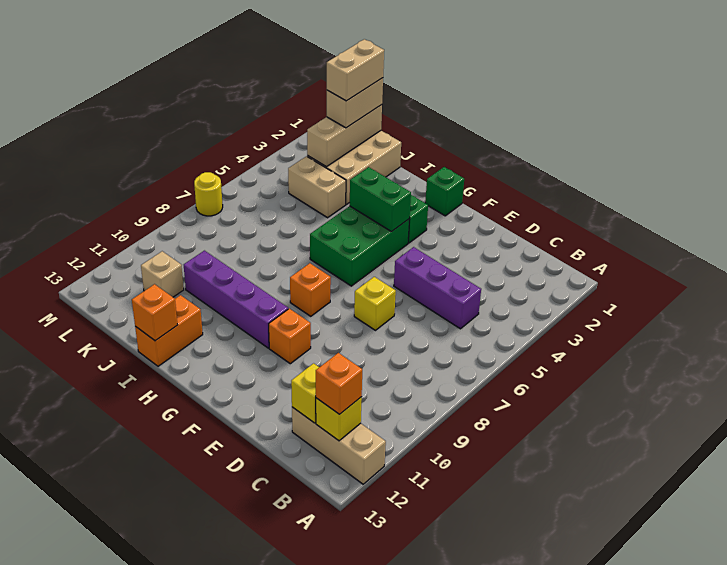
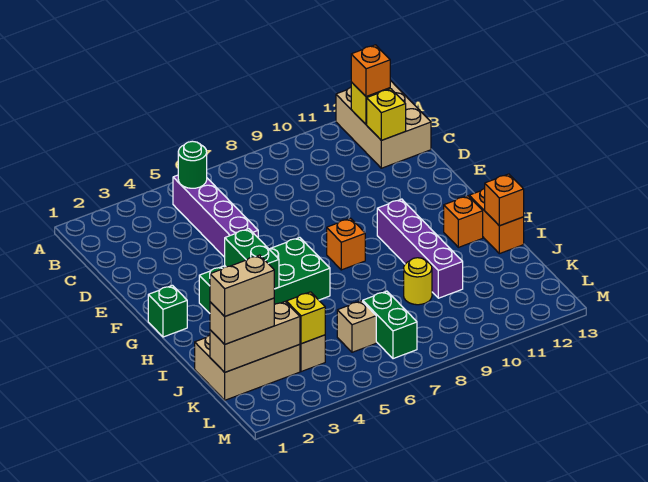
tan 1x3 brick [292,407,386,484] -> tan 2x3 brick [336,80,431,168]
none -> green 1x1 round brick [178,141,207,188]
purple 1x3 brick [394,247,481,329] -> purple 1x4 brick [173,175,258,257]
yellow 1x1 brick [354,277,396,330] -> yellow 1x1 brick moved to [286,292,325,344]
orange 1x1 brick [269,309,311,364] -> orange 1x1 brick moved to [444,196,483,247]
orange 1x2 brick [135,295,203,366] -> orange 1x2 brick turned to [469,188,524,254]
none -> green 1x2 brick [363,291,417,359]
tan 1x1 brick [141,251,184,297] -> tan 1x1 brick moved to [337,301,376,352]
yellow 1x1 round brick [194,172,223,216] -> yellow 1x1 round brick moved to [404,258,432,305]

